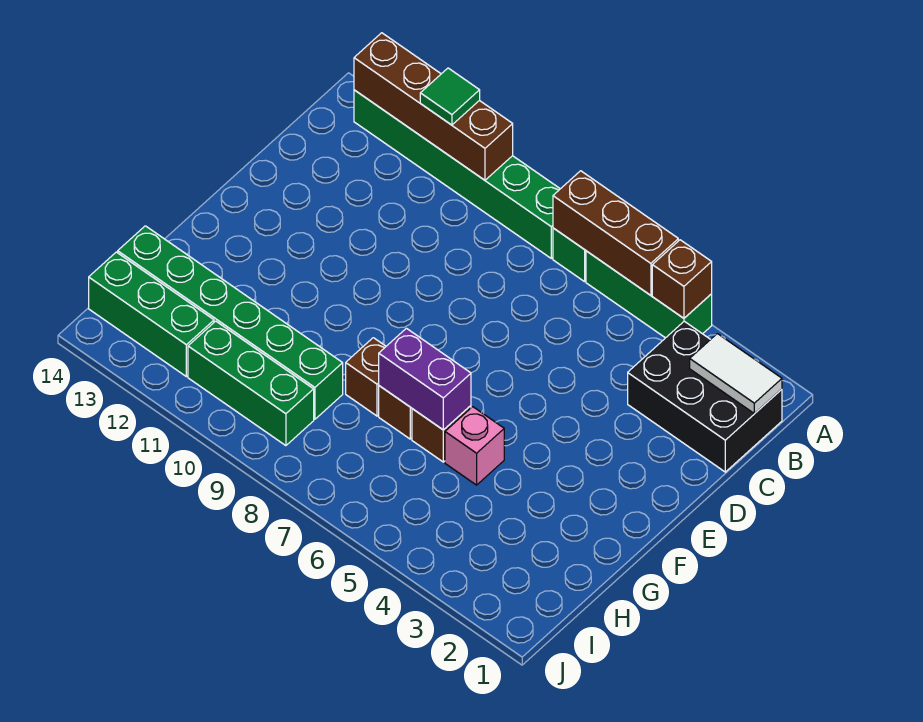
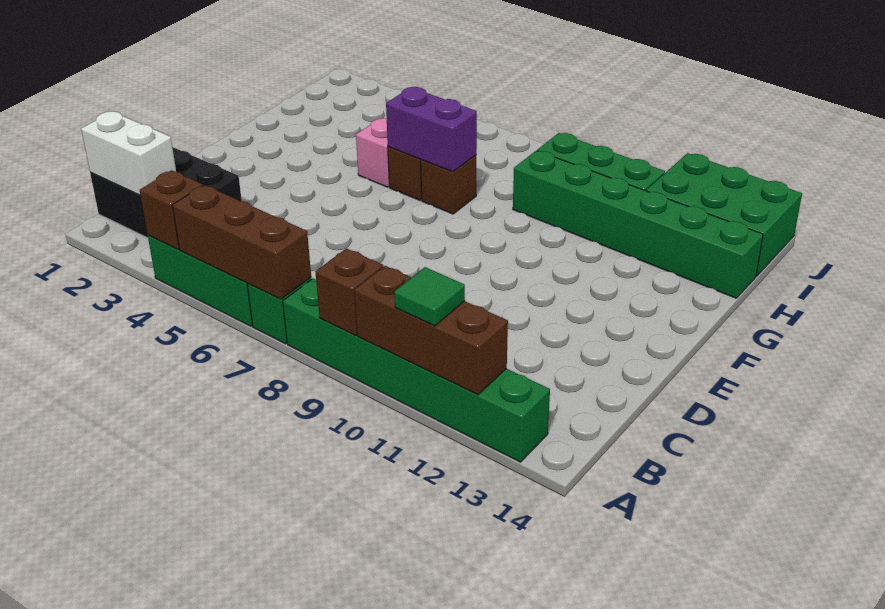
brown 1x4 brick [354,33,513,180] -> brown 1x3 brick [355,266,508,395]
white 1x2 tile [690,334,782,414] -> white 1x2 brick [81,111,176,195]
brown 1x1 brick [346,338,386,416] -> brown 1x1 brick moved to [315,248,383,335]
green 1x3 brick [89,252,214,377] -> green 2x3 brick [646,153,802,276]

